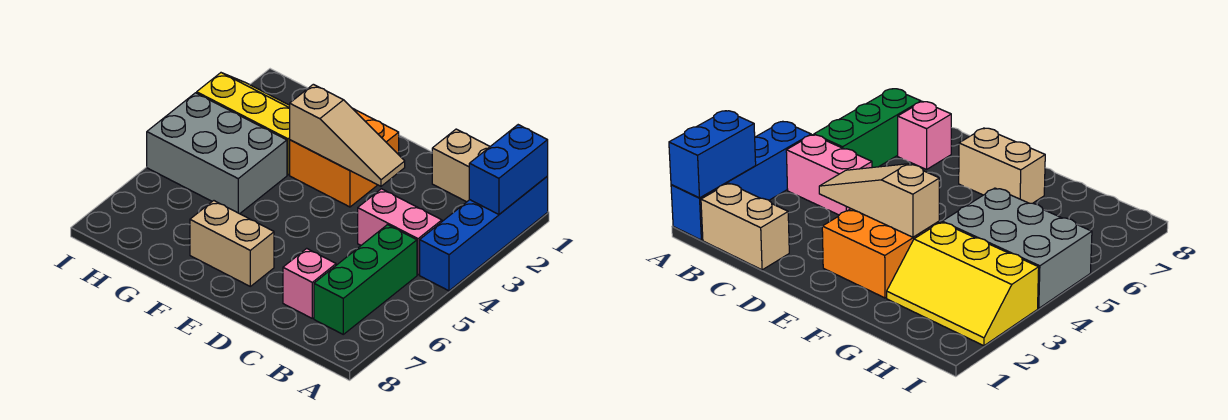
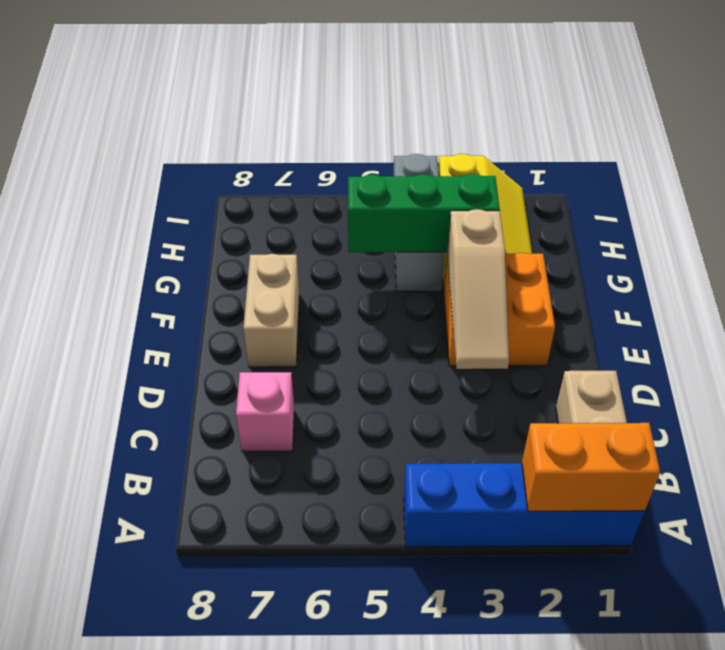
blue 1x2 brick [469,125,548,214] -> orange 1x2 brick [522,423,660,511]
pink 1x2 brick [358,189,442,275] -> none
green 1x3 brick [314,225,417,334] -> green 1x3 brick moved to [348,174,500,252]
grey 2x3 brick [147,93,287,214] -> grey 1x3 brick [394,154,445,292]

